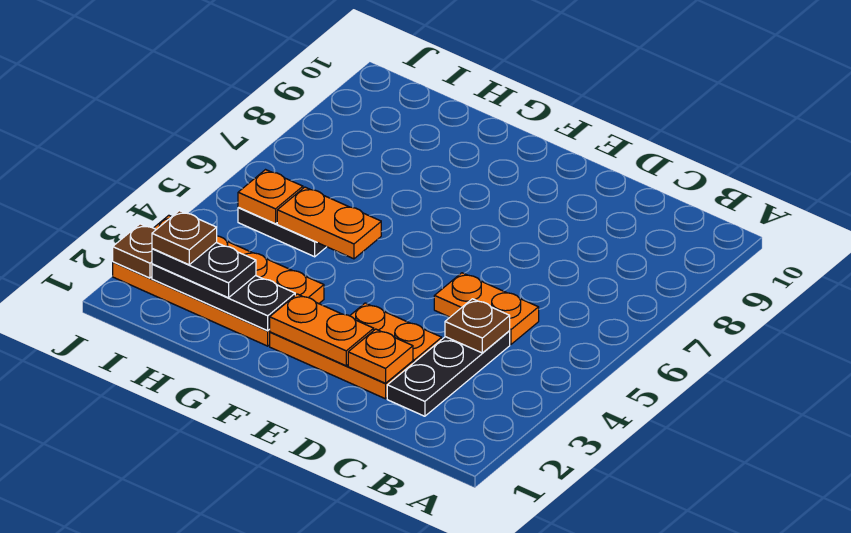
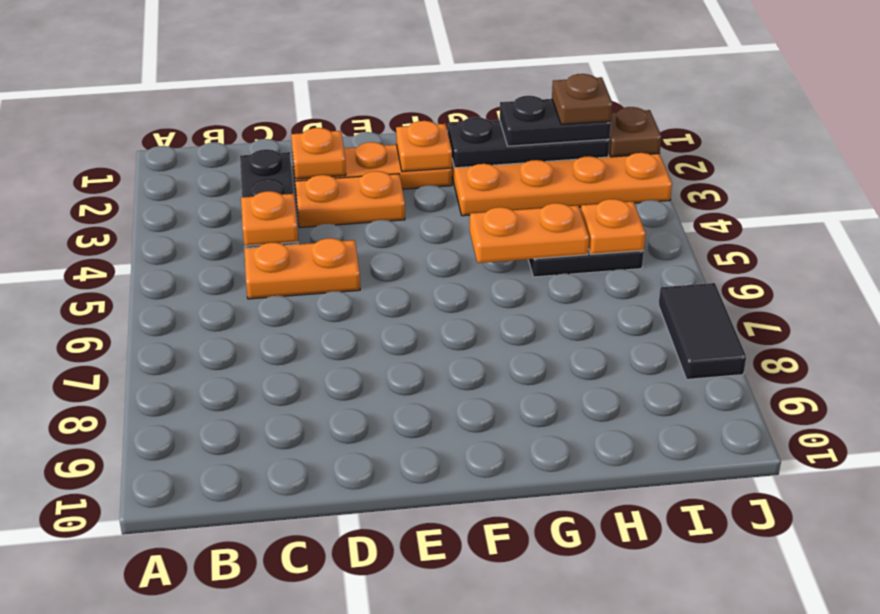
brown 1x1 plate [445,299,510,353] -> orange 1x1 plate [241,191,298,246]
orange 1x2 plate [270,294,374,366] -> orange 1x1 plate [396,121,452,172]
none -> black 1x2 tile [658,283,746,379]

